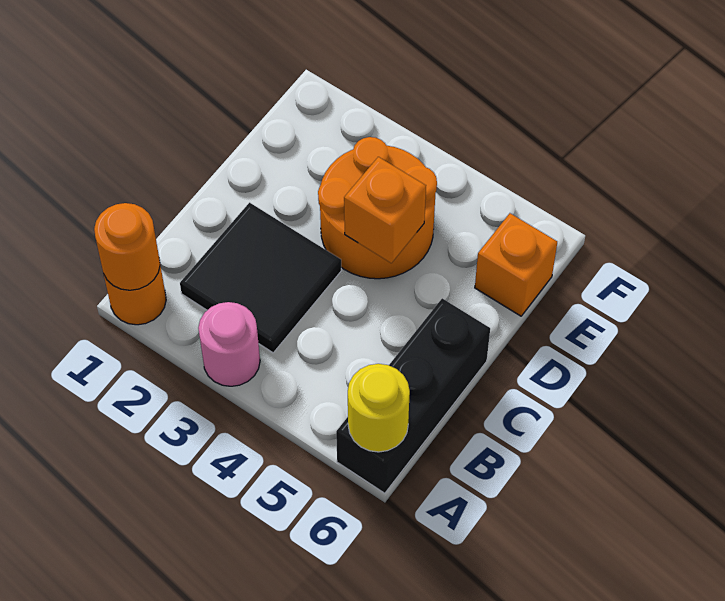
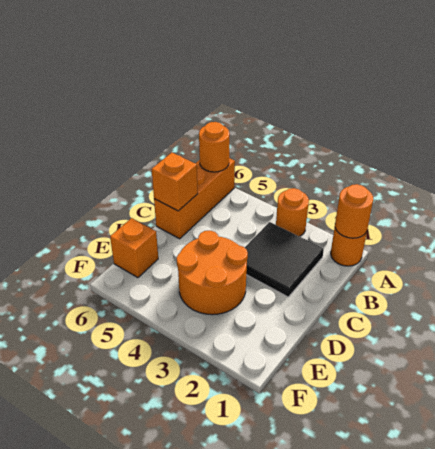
pink 1x1 round brick [198,302,260,386] -> orange 1x1 round brick [276,188,309,236]
black 1x3 brick [336,298,490,493] -> orange 1x3 brick [154,158,235,239]
yellow 1x1 round brick [348,364,410,452] -> orange 1x1 round brick [199,122,230,172]
orange 1x1 brick [344,157,426,263] -> orange 1x1 brick moved to [152,152,198,211]

